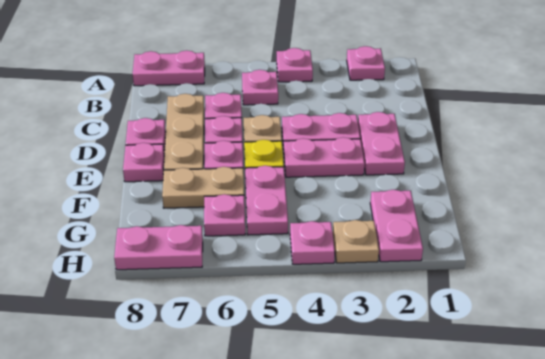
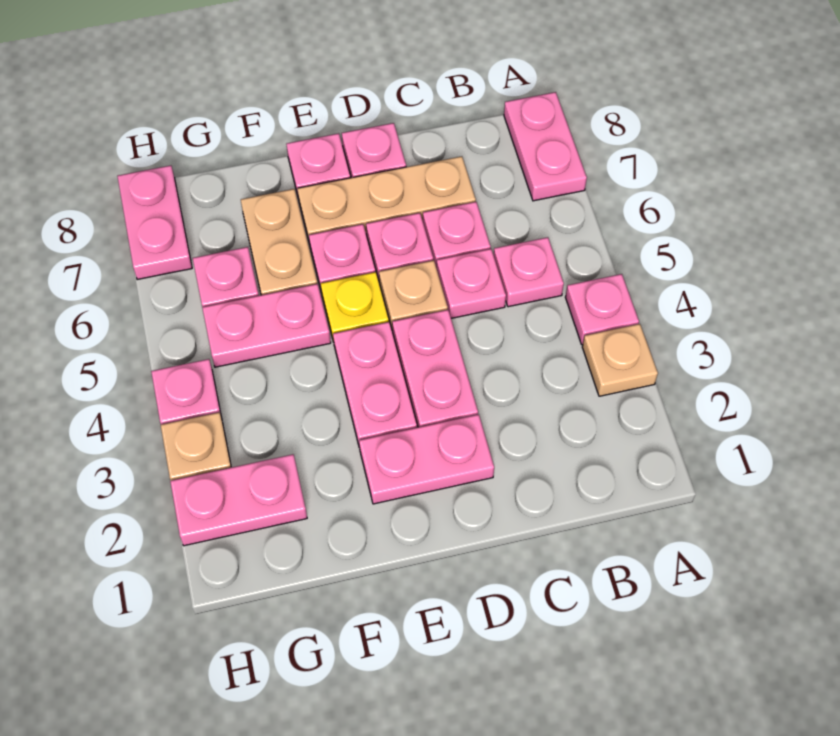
pink 1x1 plate [347,46,385,80] -> pink 1x1 plate moved to [437,249,506,318]
none -> tan 1x1 plate [582,324,658,396]

